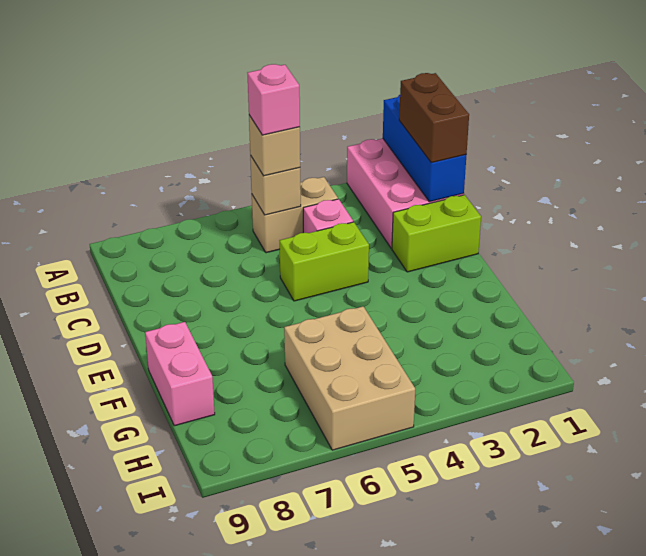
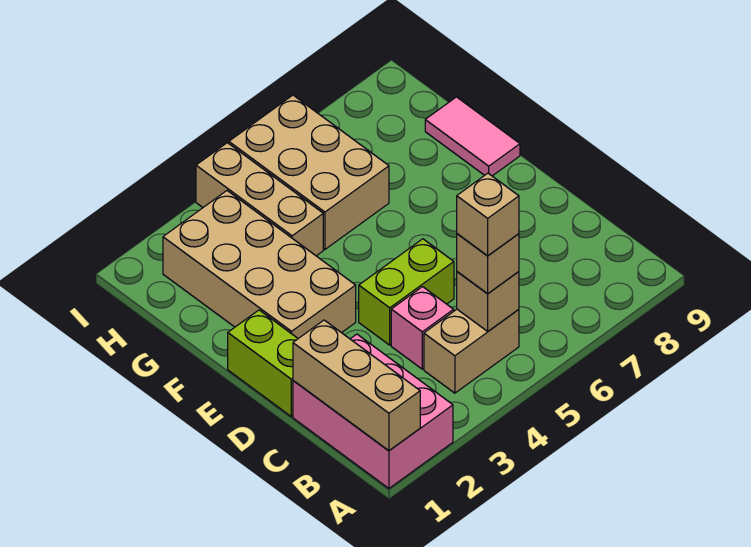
blue 1x3 brick [383,95,466,202] -> tan 1x3 brick [293,320,420,451]
brown 1x2 brick [399,73,469,163] -> none
pink 1x1 brick [248,64,300,135] -> tan 1x1 brick [457,173,519,256]
lime 1x2 brick [392,195,481,272] -> lime 1x2 brick turned to [228,310,298,416]
none -> tan 2x4 brick [163,191,356,338]
pink 1x2 brick [145,322,215,426] -> pink 1x2 tile [425,97,520,176]
none -> tan 1x3 brick [196,143,323,256]

